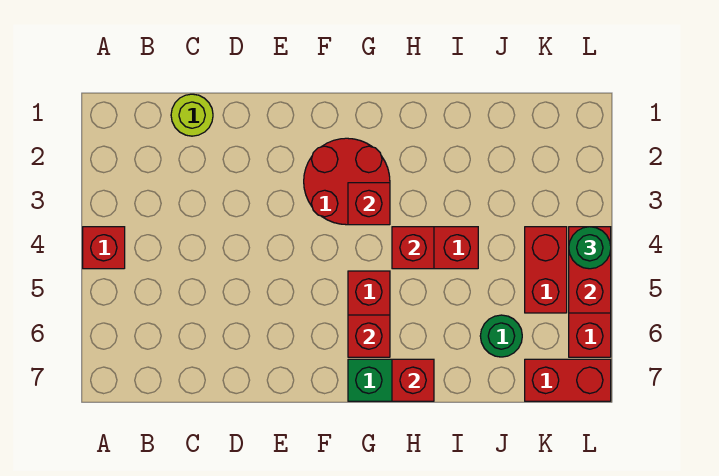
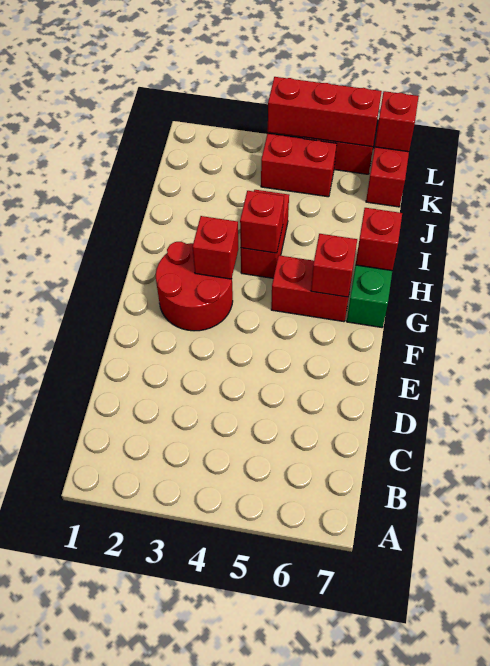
red 1x1 brick [83,227,125,269] -> red 1x1 brick moved to [375,91,419,152]
lime 1x1 round brick [171,94,213,136] -> none
green 1x1 round brick [480,315,522,357] -> none
red 1x2 brick [569,227,611,313] -> red 1x3 brick [268,77,382,147]
green 1x1 round brick [569,227,611,269] -> none

